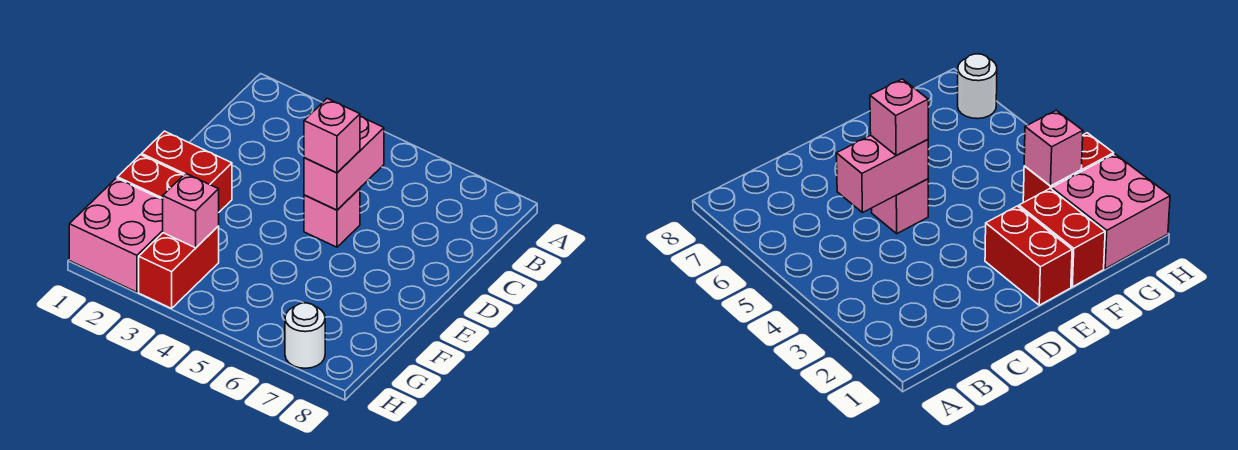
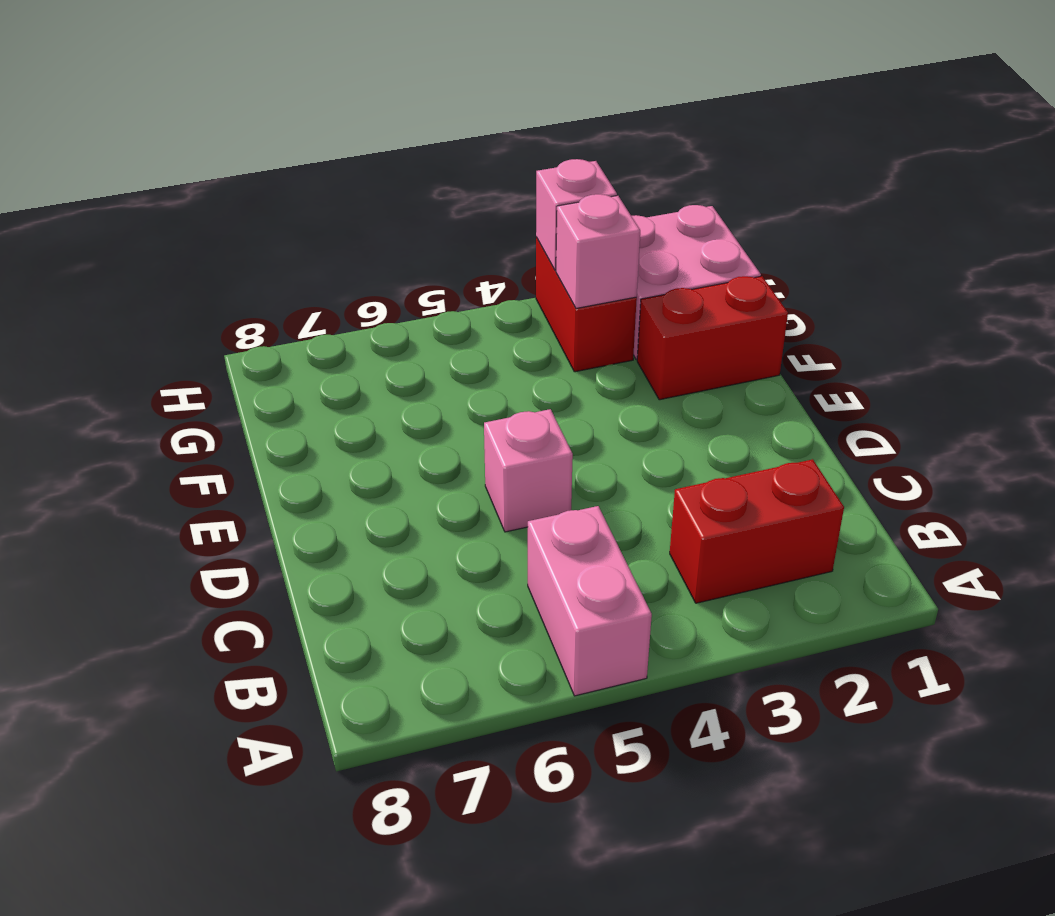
pink 1x2 brick [304,117,384,210] -> pink 1x2 brick moved to [528,506,652,696]
pink 1x1 brick [304,99,360,173] -> pink 1x1 brick moved to [536,159,617,270]
red 1x2 brick [142,131,232,212] -> red 1x2 brick moved to [670,459,844,603]
white 1x1 round brick [285,303,325,368] -> none

